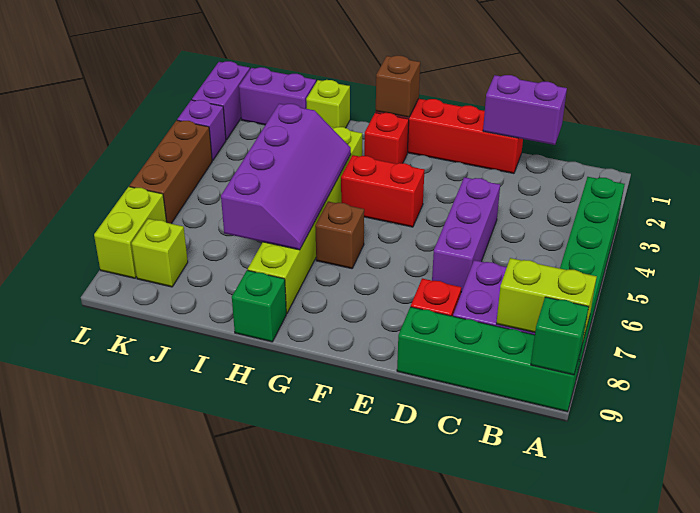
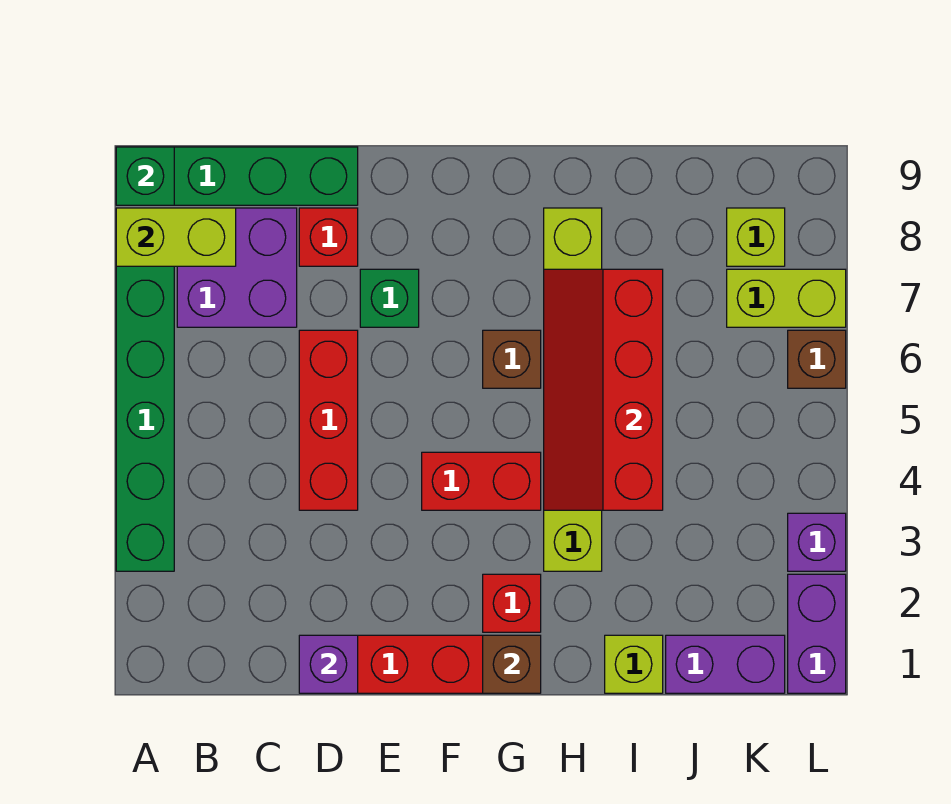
purple 1x2 brick [483,75,567,145] -> purple 1x1 brick [299,635,358,693]
purple 1x3 brick [432,177,500,293] -> red 1x3 brick [299,330,358,510]
purple 2x4 slope [221,104,351,250] -> red 2x4 slope [544,269,663,510]
green 1x1 brick [232,270,286,342] -> green 1x1 brick moved to [360,269,419,327]
brown 1x3 brick [129,120,212,224] -> brown 1x1 brick [788,330,846,388]
lime 1x2 brick [94,187,167,278] -> lime 1x2 brick turned to [727,269,846,327]

